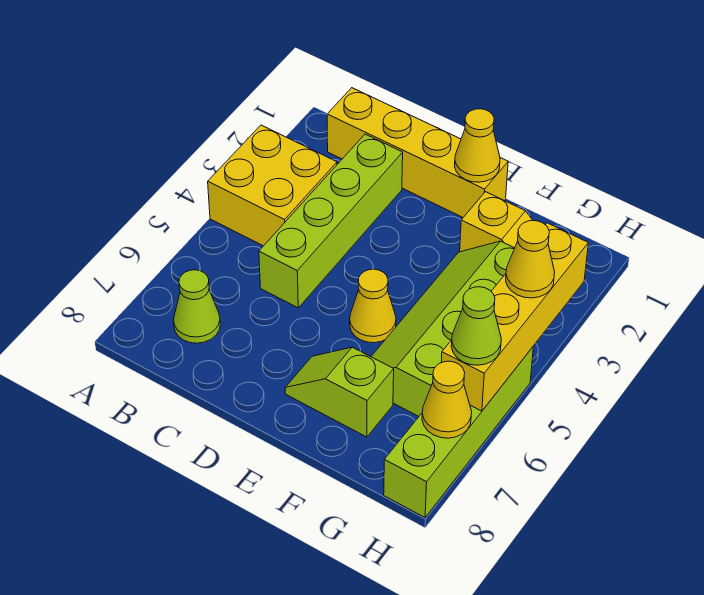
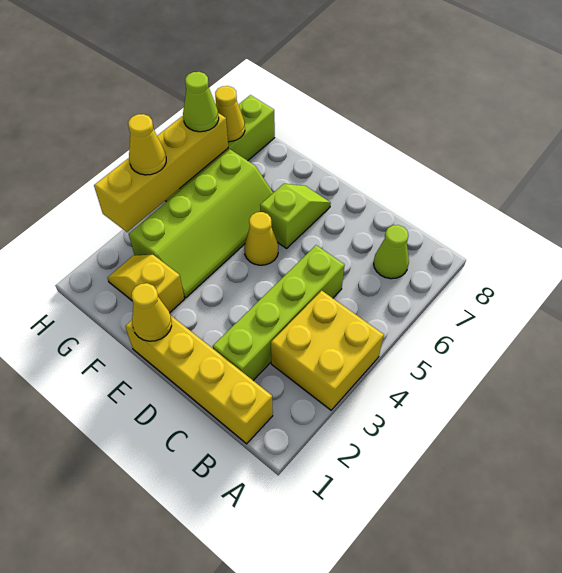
lime 1x2 slope [285,347,394,437] -> lime 1x2 slope turned to [260,184,331,248]

